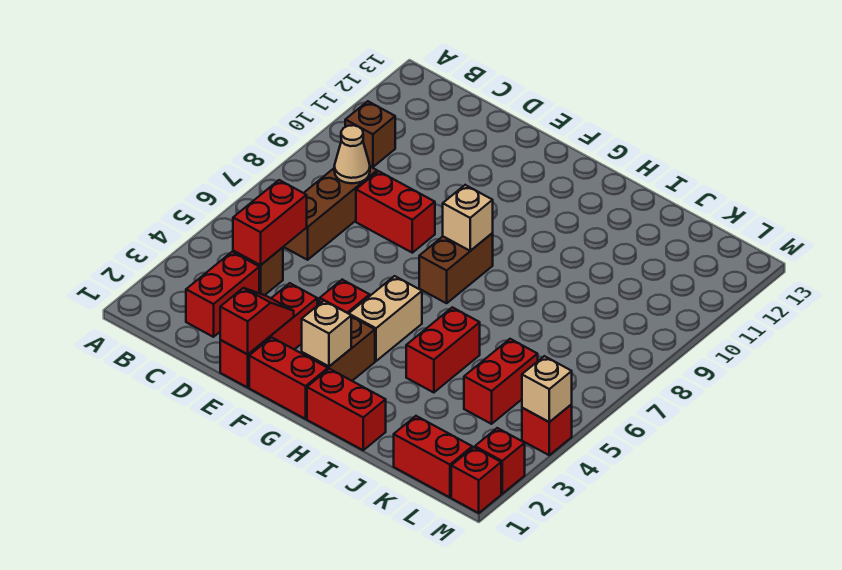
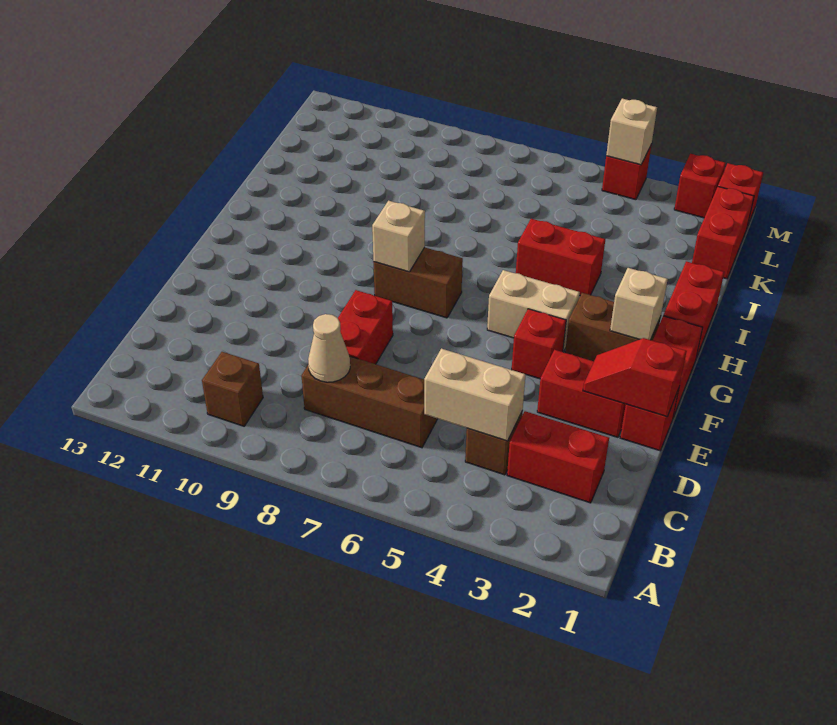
red 1x2 brick [233,180,307,265] -> tan 1x2 brick [424,348,526,441]
red 1x2 brick [464,339,538,424] -> none

